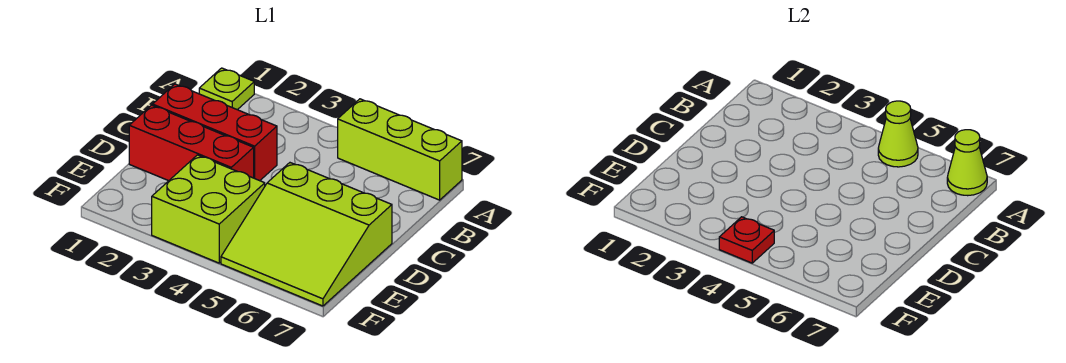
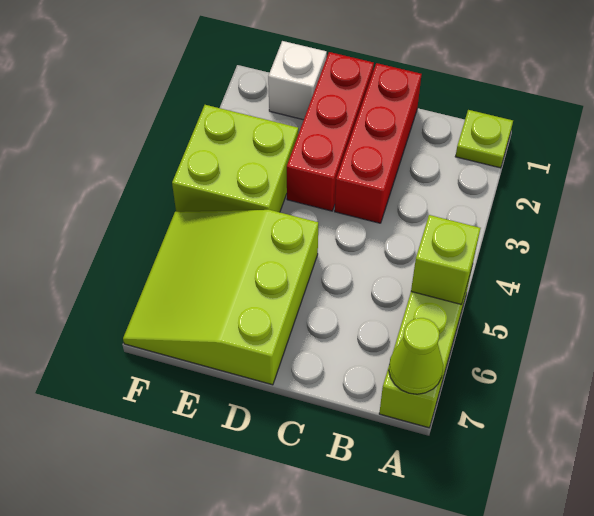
lime 1x1 cone [878,101,918,167] -> lime 1x1 brick [411,215,480,305]
none -> white 1x1 brick [268,41,327,120]
red 1x1 plate [719,217,774,263] -> none

